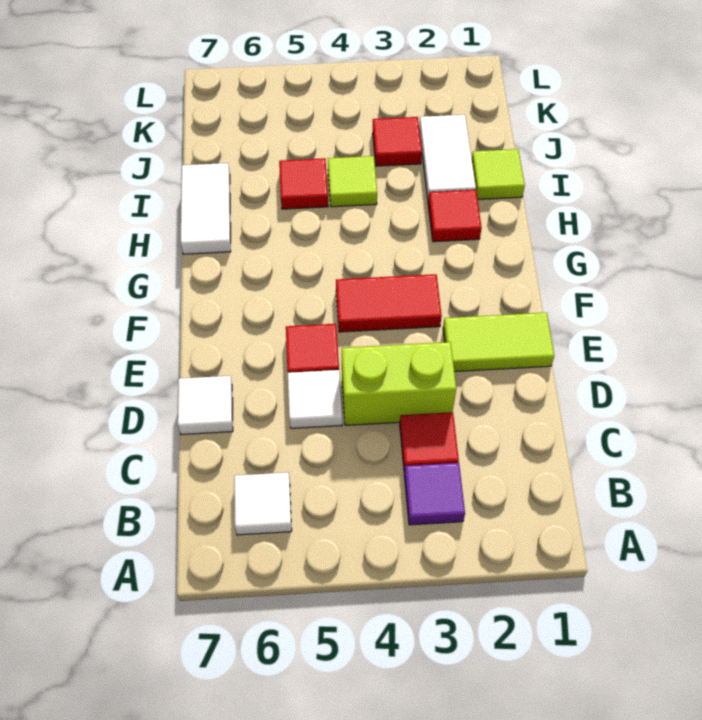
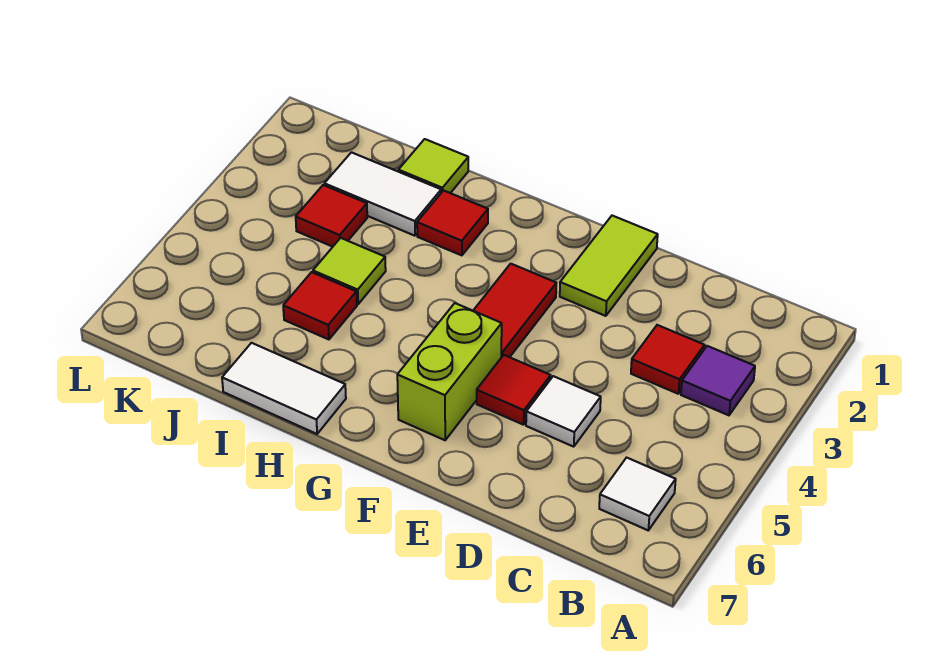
lime 1x2 brick [342,342,456,425] -> lime 1x2 brick moved to [397,303,502,440]
white 1x1 tile [178,376,233,435] -> none

